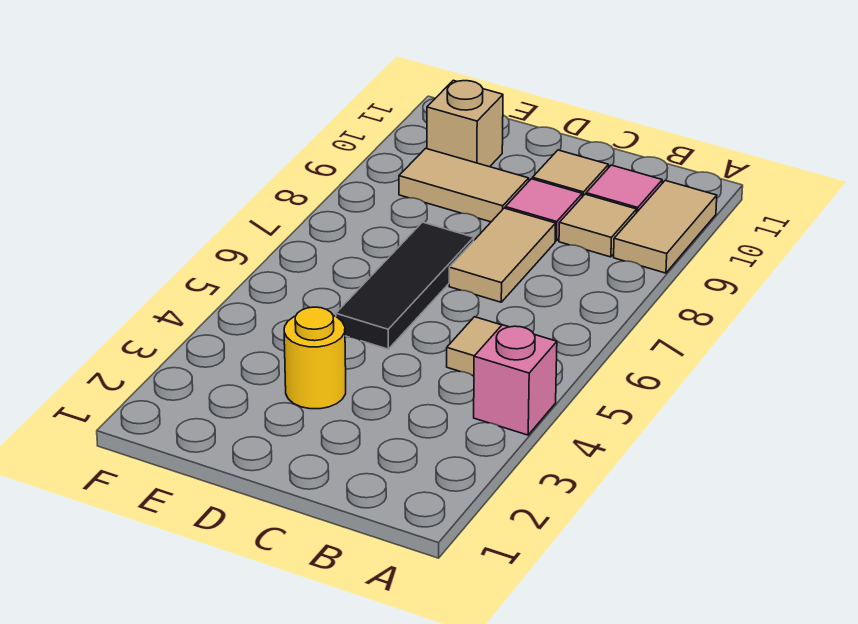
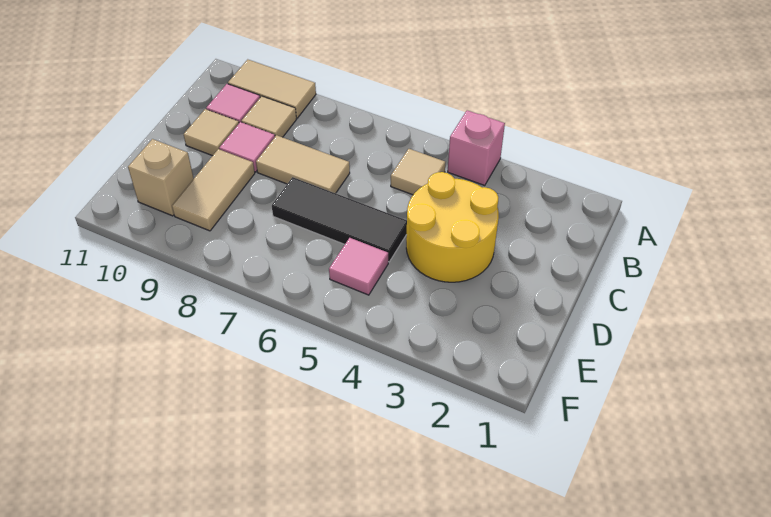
yellow 1x1 round brick [284,307,346,409] -> yellow 2x2 round brick [406,172,499,282]
none -> pink 1x1 tile [329,238,388,295]

